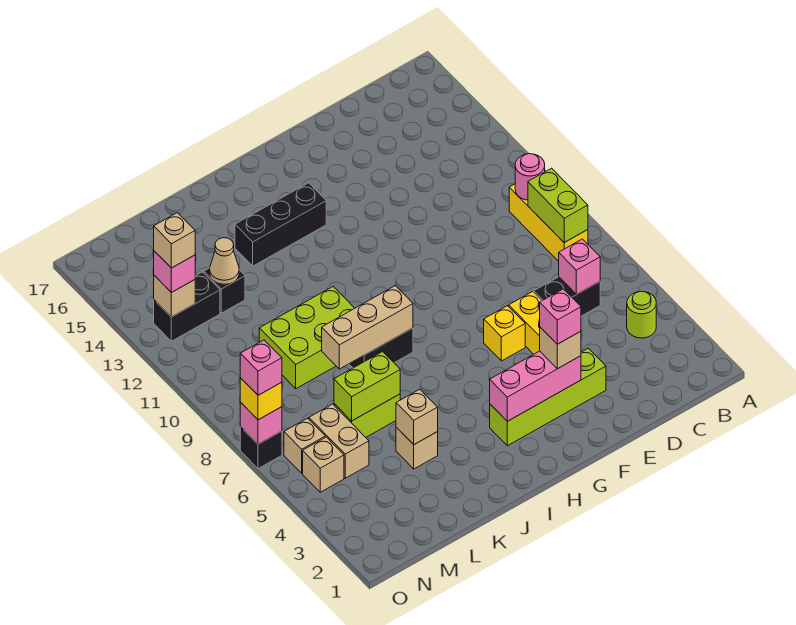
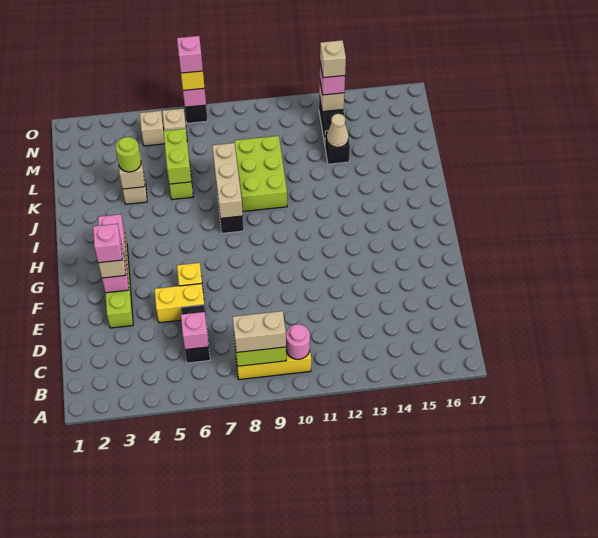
lime 1x1 round brick [627,291,656,338] -> lime 1x1 round brick moved to [115,137,141,172]
black 1x3 brick [235,183,326,266] -> none
tan 1x2 brick [309,404,369,478] -> tan 1x2 brick moved to [233,311,286,353]

